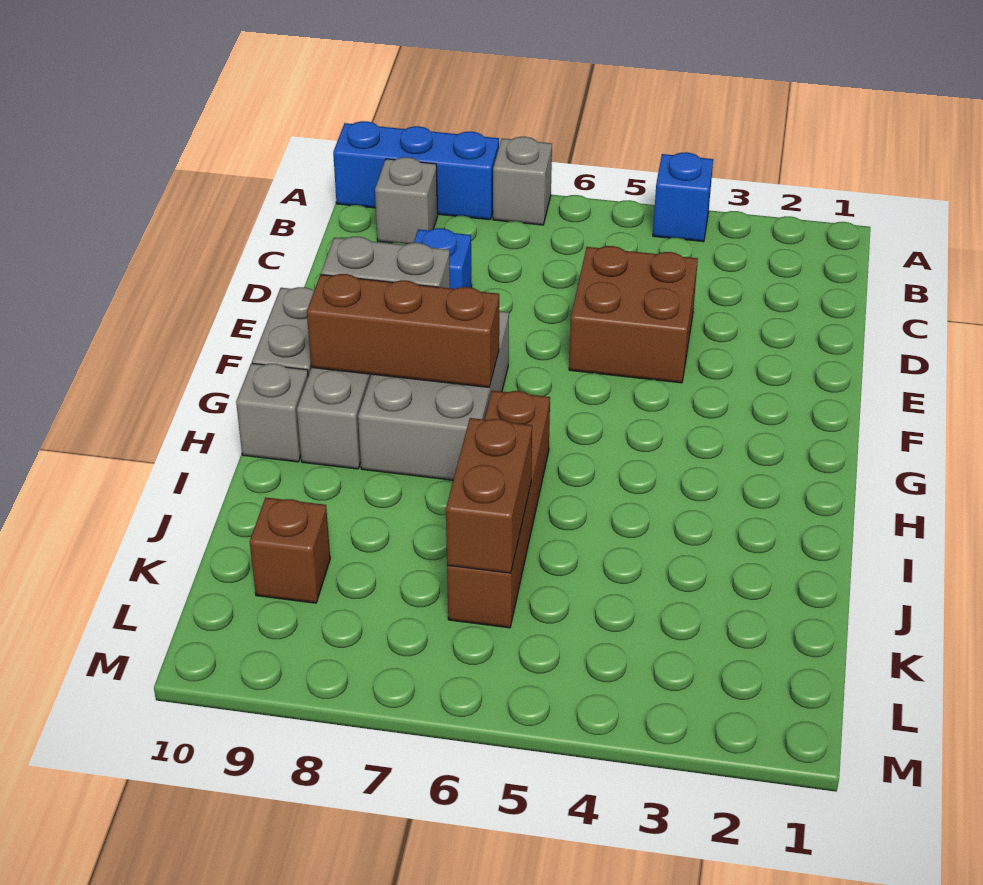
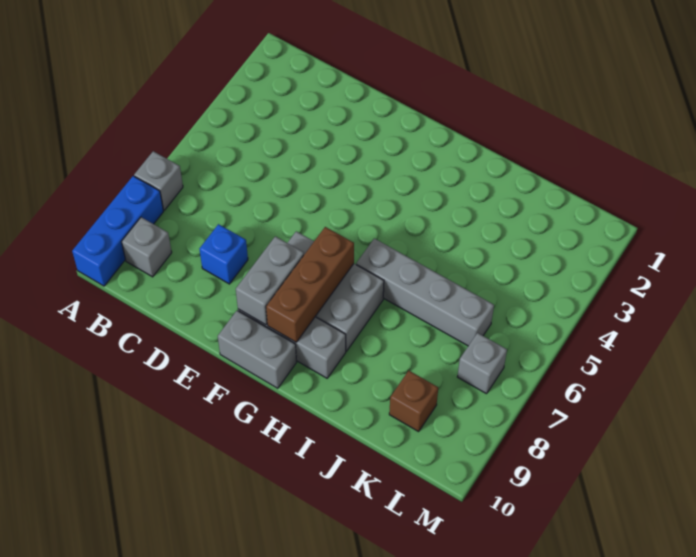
blue 1x1 brick [653,152,713,242] -> none
brown 2x2 brick [569,246,698,383] -> none
brown 1x4 brick [447,390,550,628] -> grey 1x4 brick [356,239,494,346]
grey 1x1 brick [236,363,308,462] -> grey 1x1 brick moved to [457,333,507,394]
brown 1x2 brick [446,418,532,573] -> none

